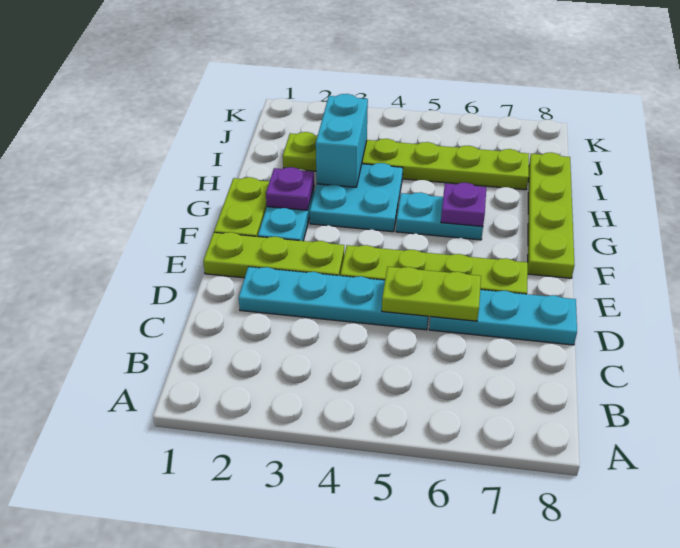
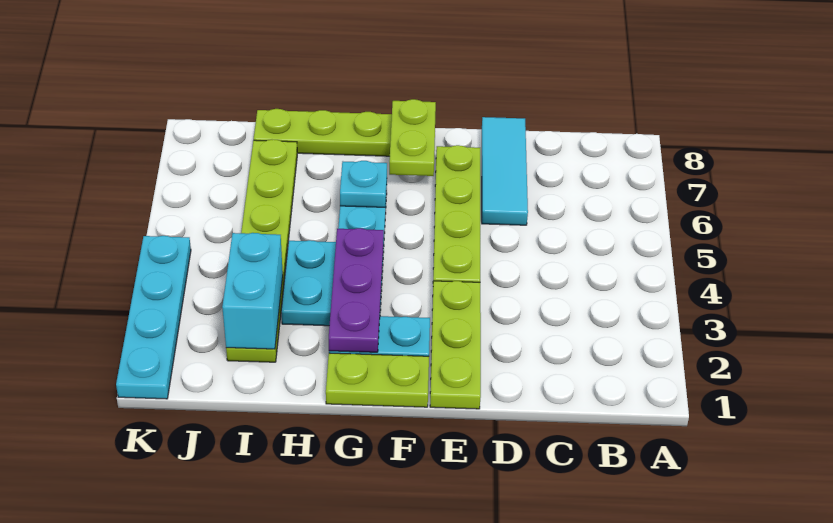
cyan 1x4 plate [239,267,428,330] -> cyan 1x4 plate moved to [116,236,191,399]
lime 1x2 plate [382,267,481,321] -> lime 1x2 plate moved to [389,99,436,176]
cyan 1x3 plate [429,290,577,345] -> cyan 1x3 tile [482,117,528,225]
purple 1x1 plate [266,167,314,210] -> purple 1x3 plate [329,228,384,352]
purple 1x1 plate [441,183,486,227] -> cyan 1x1 plate [340,161,387,207]
cyan 1x2 brick [316,94,368,187] -> cyan 1x2 brick turned to [222,233,283,349]

